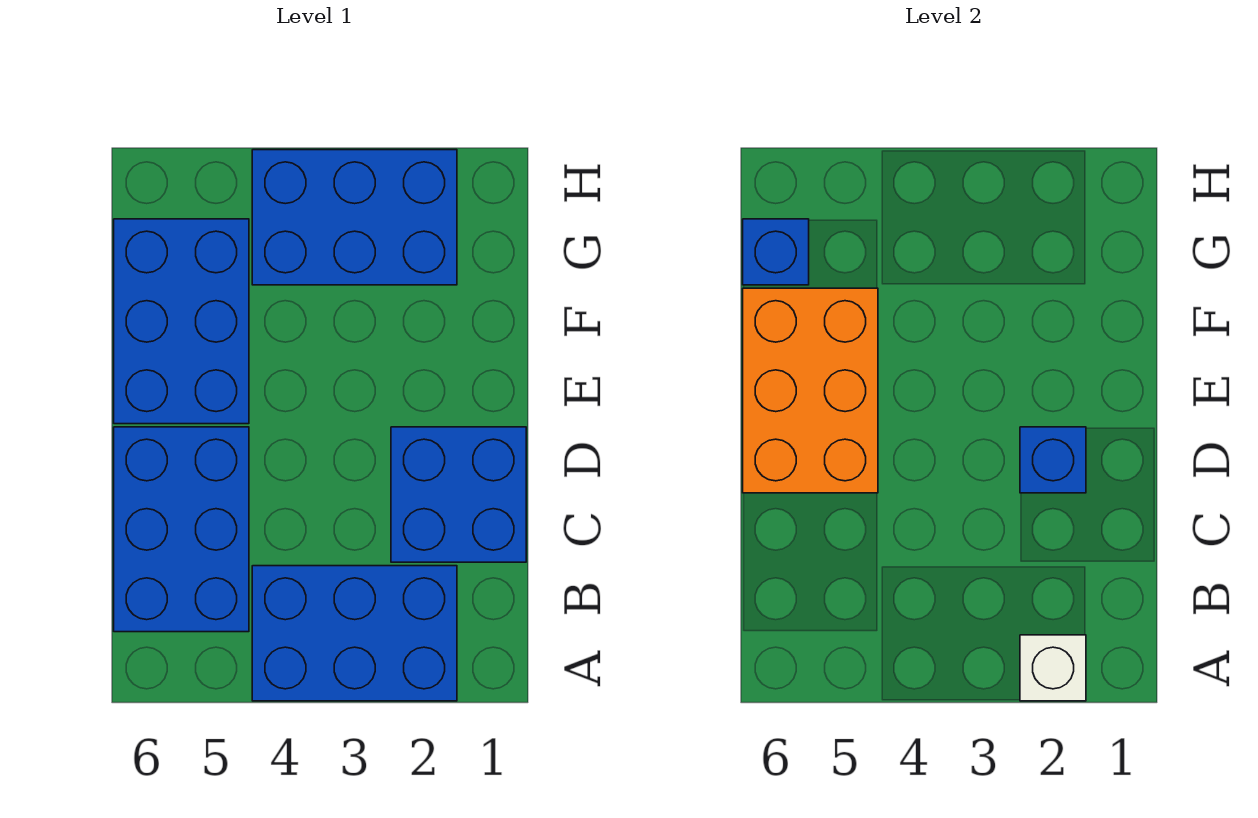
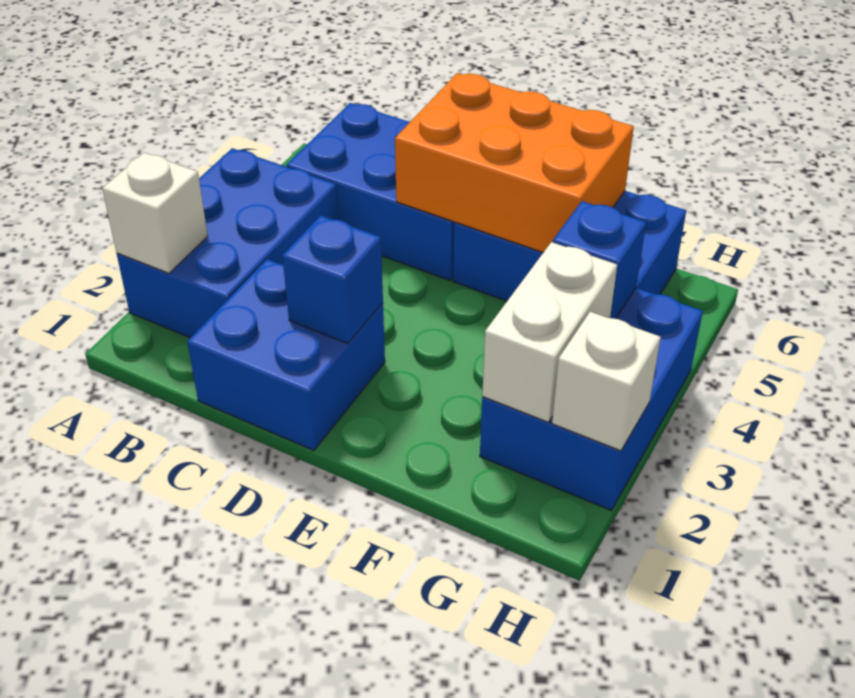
none -> white 1x2 brick [482,242,617,422]
blue 1x1 brick [743,219,809,285] -> blue 1x1 brick moved to [553,201,646,319]
none -> white 1x1 brick [552,312,661,451]

